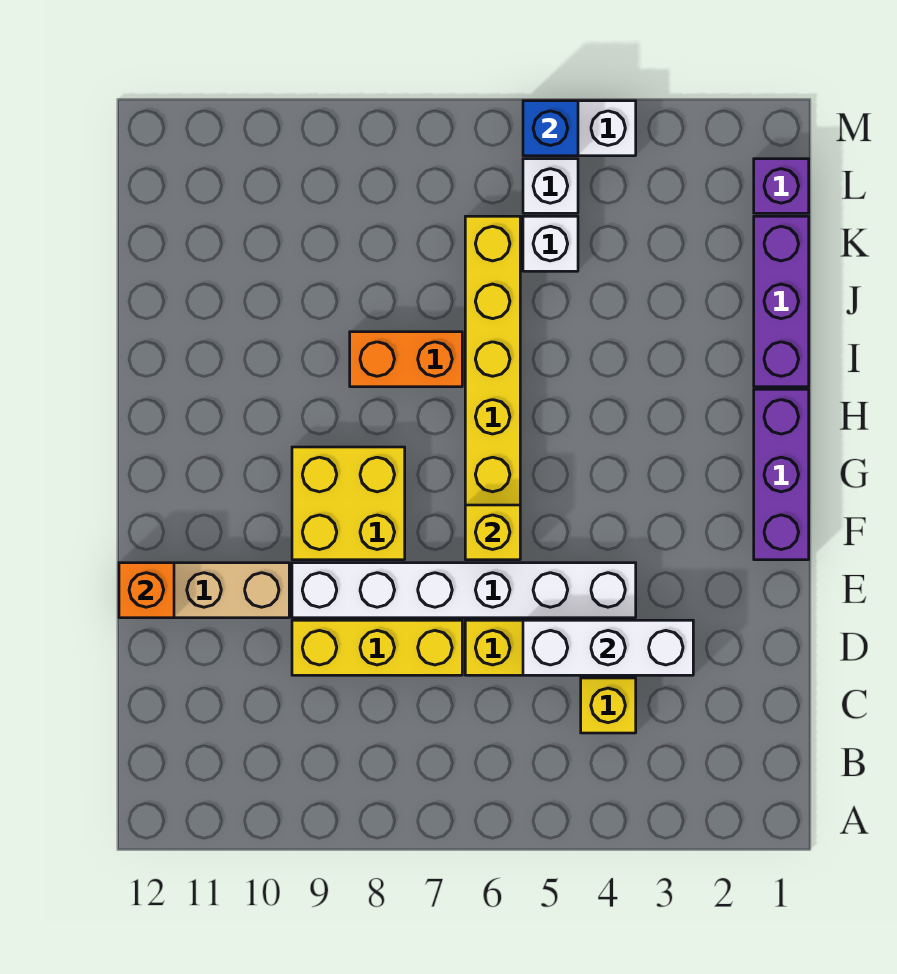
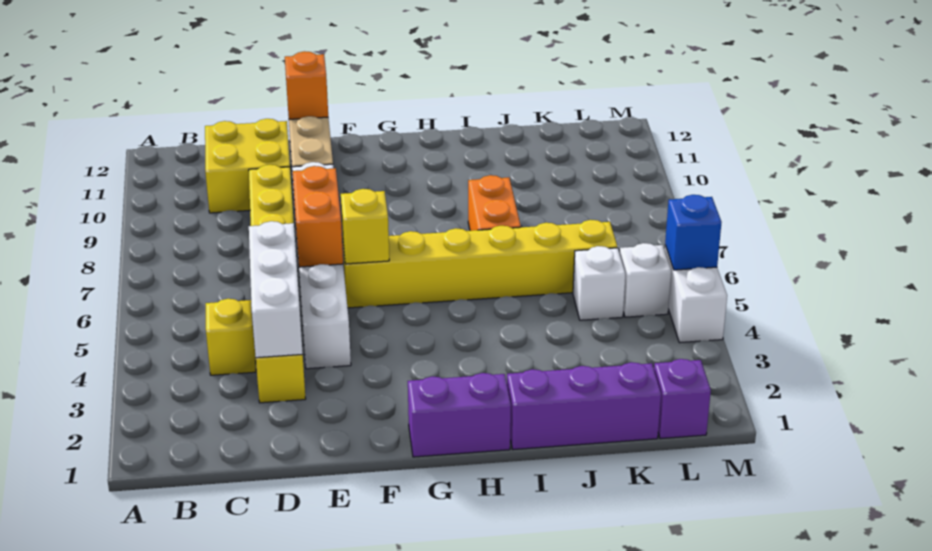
none -> orange 1x2 brick [292,166,343,267]
purple 1x3 brick [754,389,809,560] -> purple 1x2 brick [408,373,511,457]
yellow 2x2 brick [292,447,405,560] -> yellow 2x2 brick moved to [205,119,290,213]

